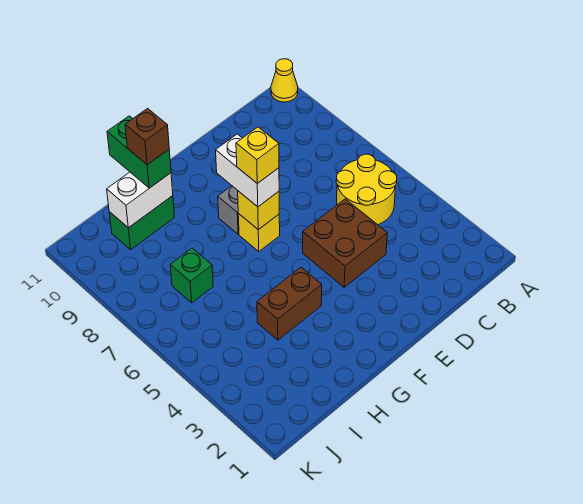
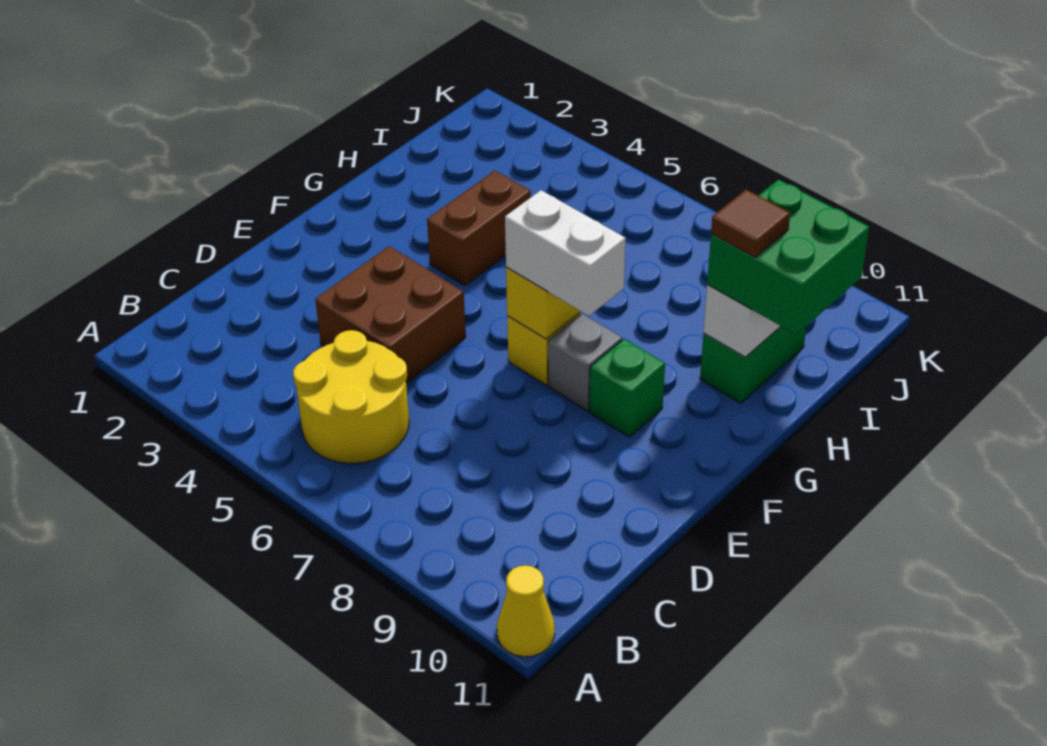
yellow 1x1 brick [236,127,279,183] -> none
green 1x2 brick [107,116,171,188] -> green 2x2 brick [707,180,869,335]
brown 1x1 brick [125,109,169,165] -> brown 1x1 tile [711,190,790,257]
green 1x1 brick [170,248,213,303] -> green 1x1 brick moved to [589,339,665,437]

